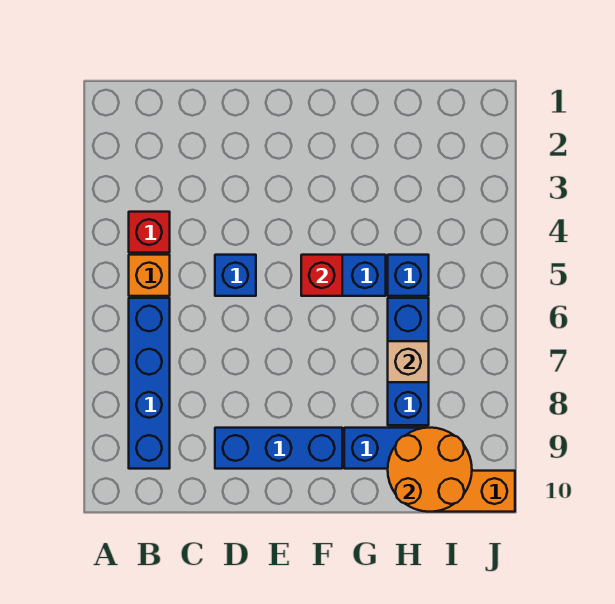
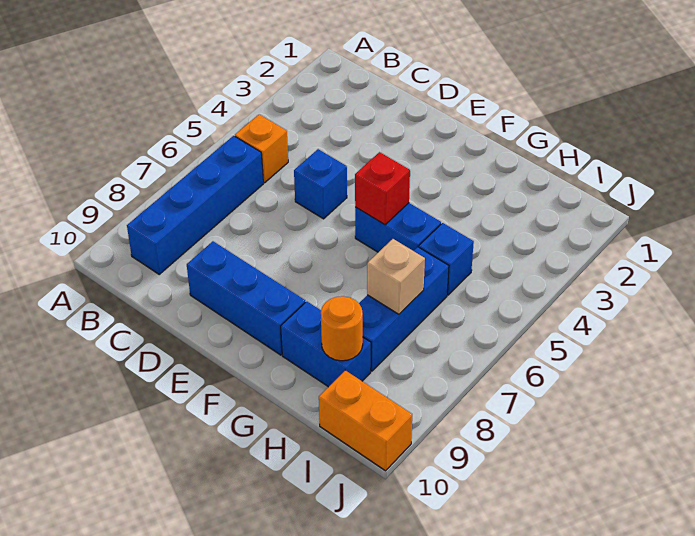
red 1x1 brick [129,212,170,253] -> none
orange 2x2 round brick [388,428,472,512] -> orange 1x1 round brick [321,296,363,361]

